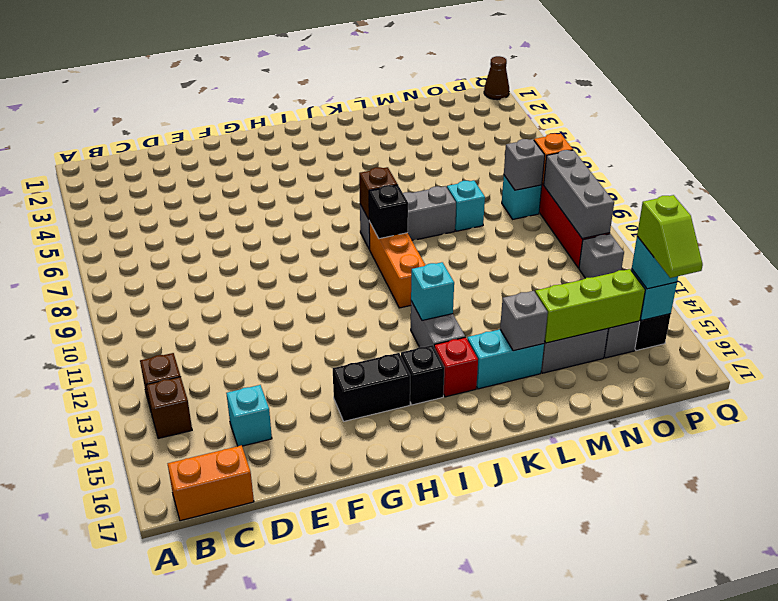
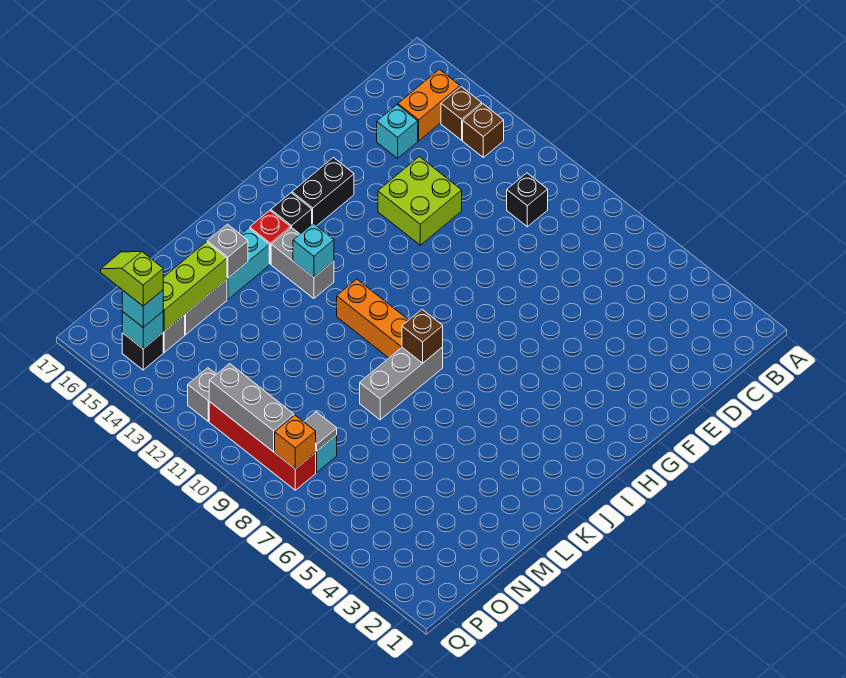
orange 1x2 brick [168,445,254,521] -> orange 1x2 brick moved to [398,69,460,141]
none -> lime 2x2 brick [378,157,462,245]
black 1x1 brick [369,185,408,239] -> black 1x1 brick moved to [507,173,548,227]
cyan 1x1 brick [447,181,485,231] -> none
grey 1x1 brick [504,139,545,190] -> grey 1x1 tile [304,412,337,451]
brown 1x1 cone [484,56,509,100] -> none

